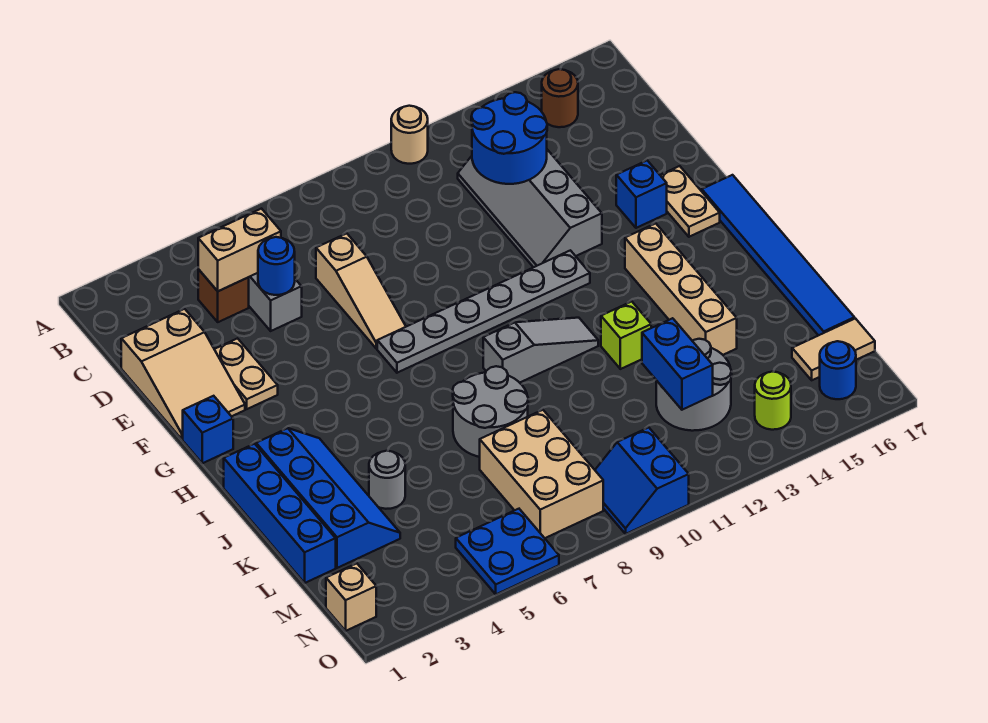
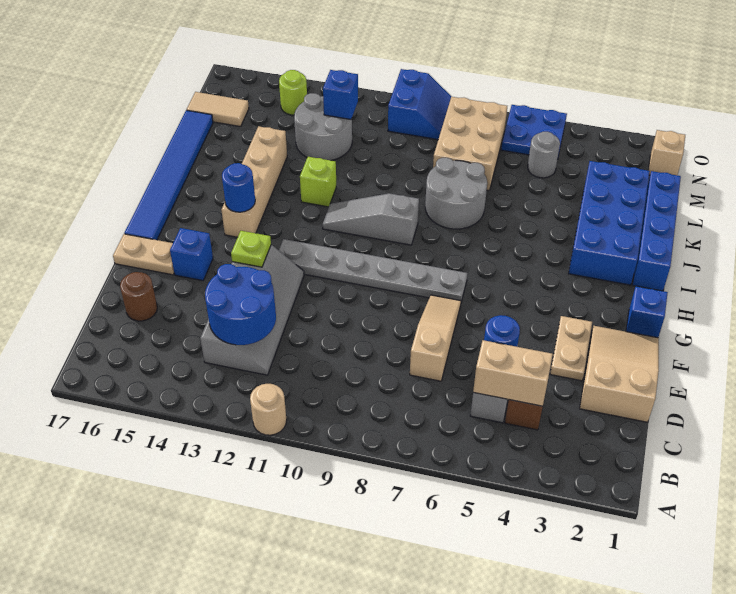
brown 1x1 round brick [542,69,578,127] -> brown 1x1 round brick moved to [120,272,157,321]
none -> lime 1x1 plate [231,231,271,267]
tan 1x2 plate [660,166,720,237] -> tan 1x2 plate turned to [113,234,174,275]
blue 2x4 slope [256,428,400,568] -> blue 2x4 brick [569,161,650,285]
grey 1x1 round brick [369,451,405,509] -> grey 1x1 round brick moved to [528,132,560,178]
blue 1x2 brick [642,318,713,410] -> blue 1x1 brick [323,70,358,119]
blue 1x1 round brick [820,341,856,399] -> blue 1x1 round brick moved to [222,163,255,212]

